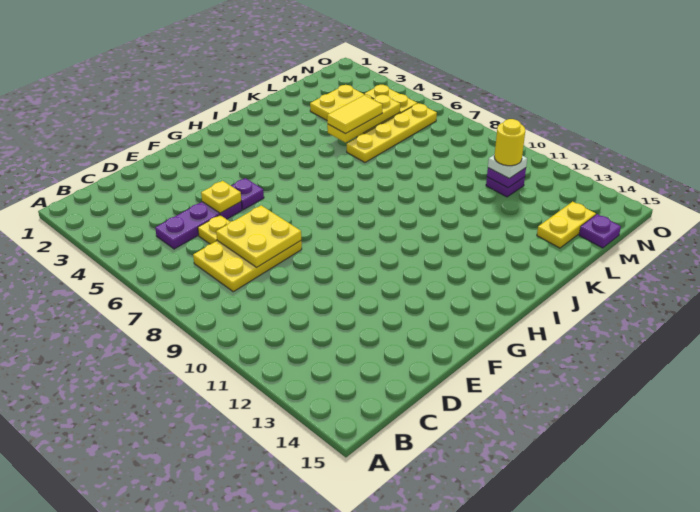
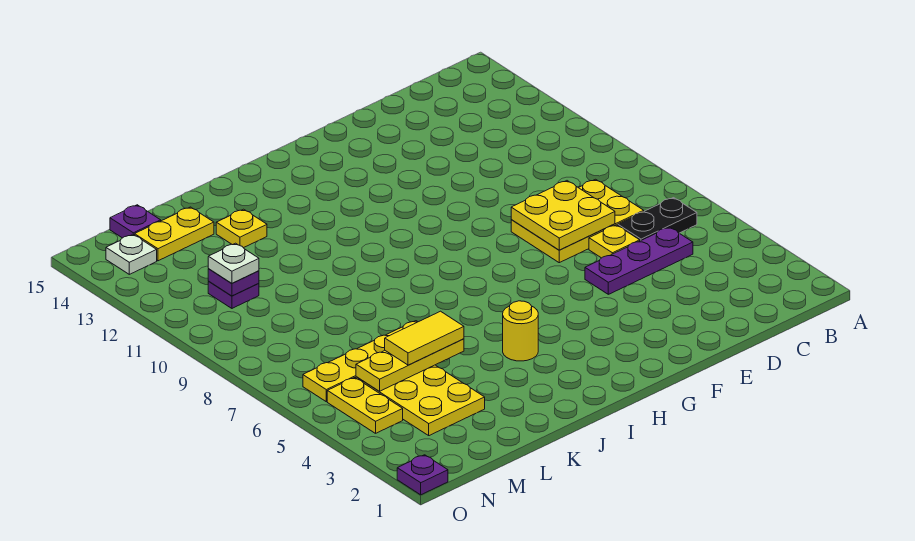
none -> black 1x2 plate [618,198,697,241]
yellow 1x1 plate [201,181,241,213] -> yellow 1x1 plate moved to [216,209,267,248]
purple 1x1 plate [232,178,264,210] -> purple 1x1 plate moved to [397,455,448,495]
yellow 1x1 round brick [494,119,525,166] -> yellow 1x1 round brick moved to [503,301,538,361]
none -> white 1x1 plate [106,235,157,274]

